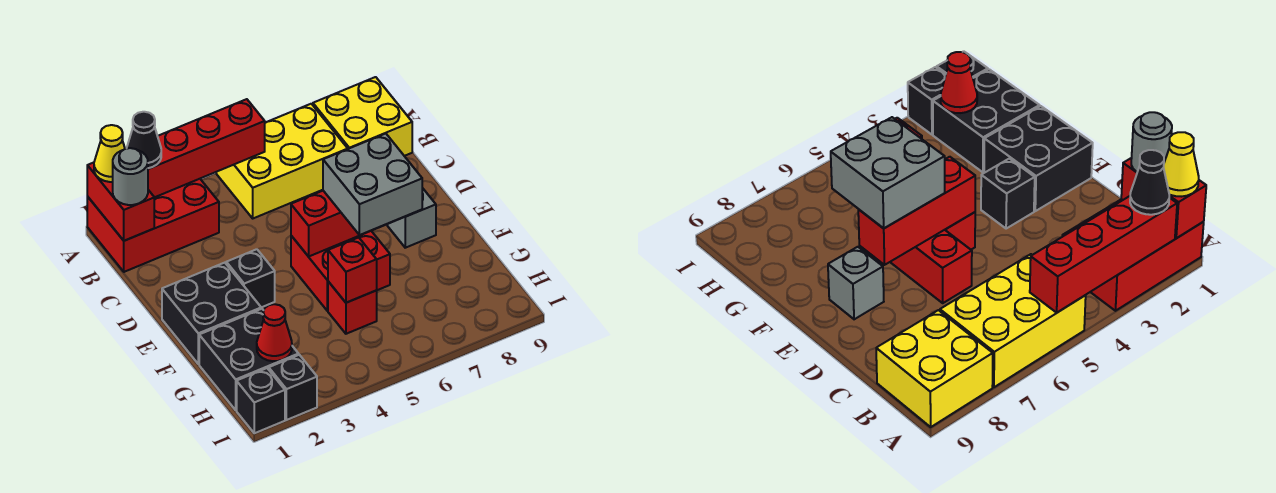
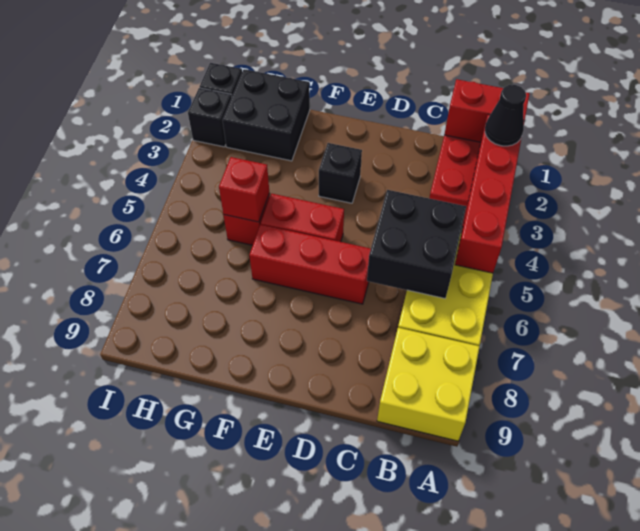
yellow 1x1 cone [94,125,125,182] -> none
grey 1x1 round brick [113,148,148,205] -> none
black 2x2 brick [162,263,261,364] -> black 2x2 brick moved to [367,190,466,298]
red 1x3 brick [291,191,403,257] -> none
grey 2x2 brick [323,134,422,235] -> none
grey 1x1 brick [387,188,436,248] -> none
red 1x1 cone [257,304,292,361] -> none

